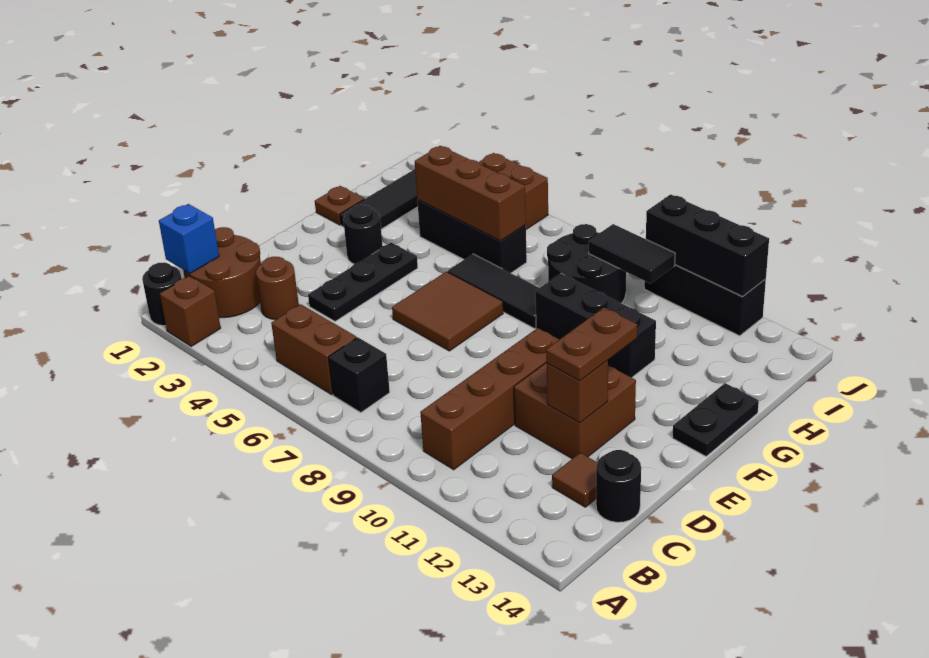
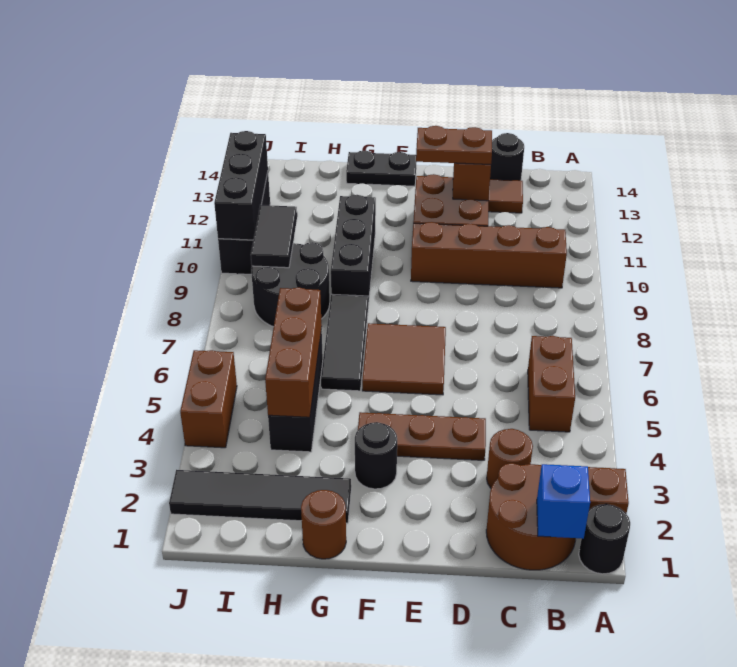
black 1x1 brick [328,337,390,412] -> none
black 1x3 plate [308,243,418,321] -> brown 1x3 plate [358,412,486,460]
brown 1x1 plate [315,186,364,225] -> brown 1x1 round brick [301,490,346,559]

